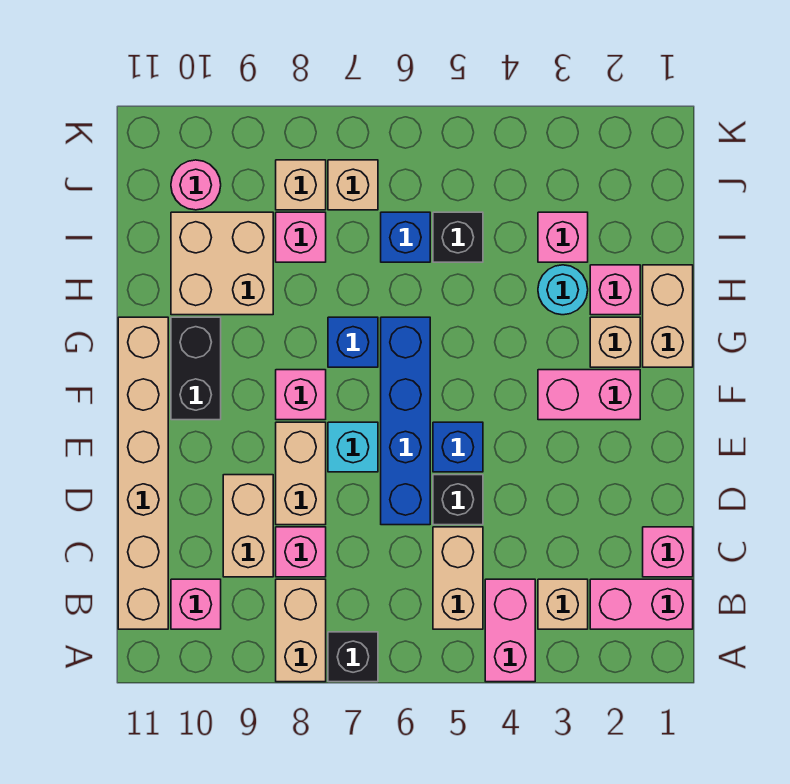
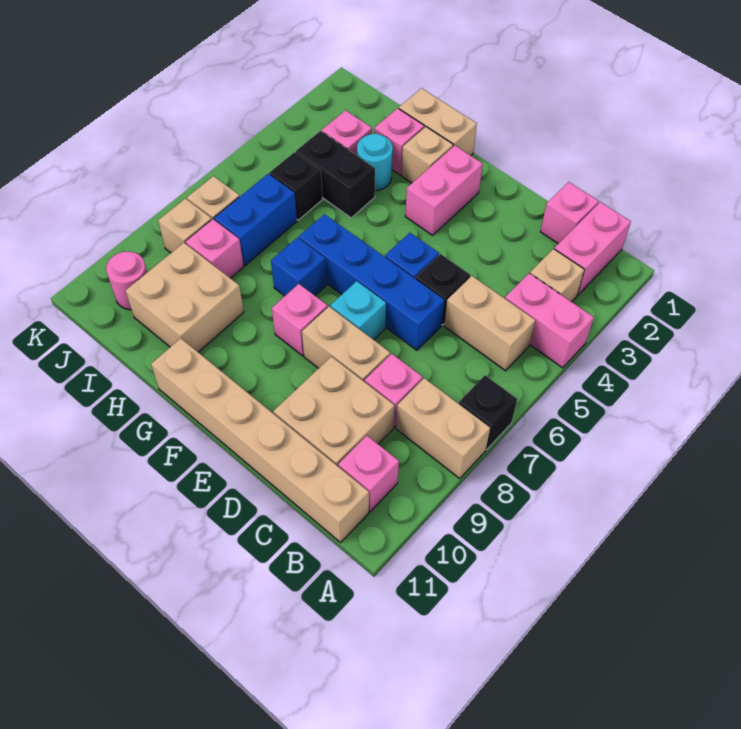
tan 1x2 brick [223,475,273,577] -> tan 2x2 brick [273,357,394,466]
black 1x2 brick [171,317,221,420] -> black 1x2 brick moved to [296,131,375,218]
blue 1x1 brick [381,212,430,262] -> blue 1x2 brick [214,174,297,266]

